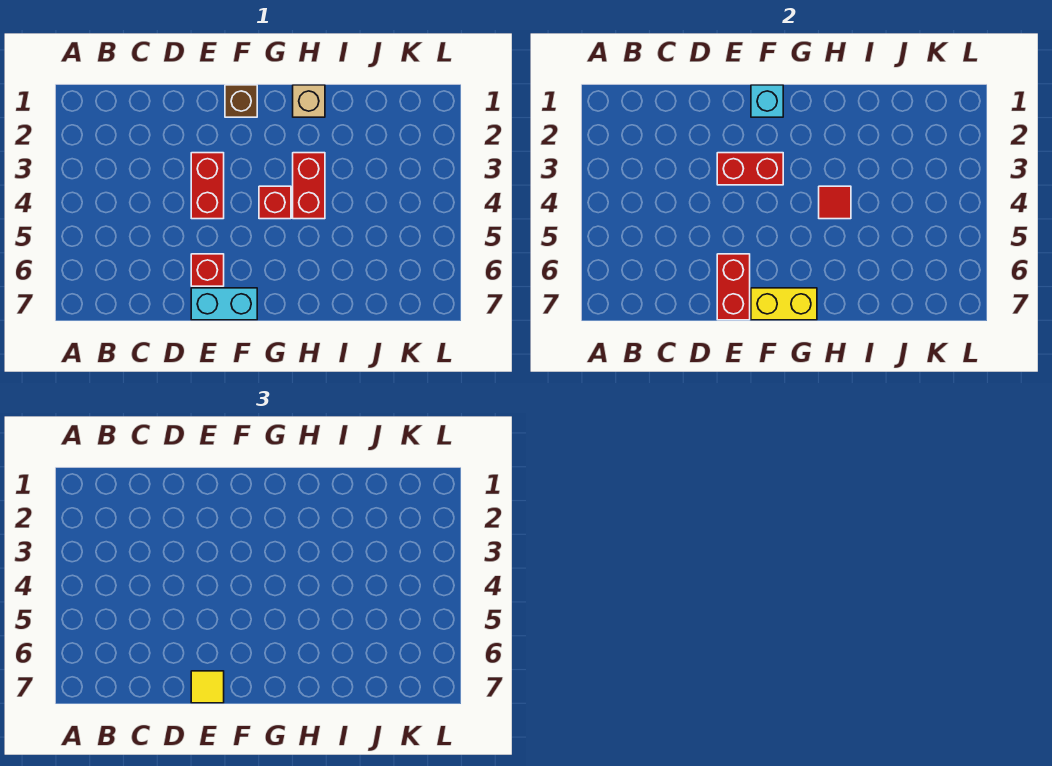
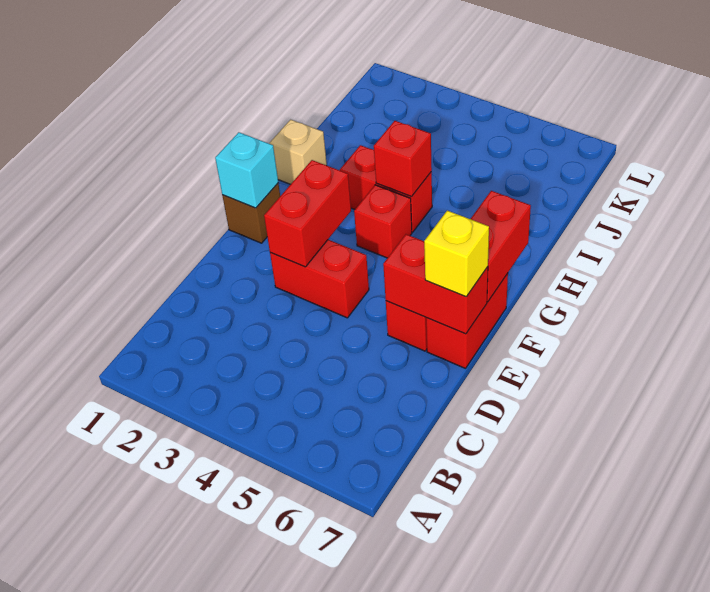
cyan 1x2 brick [191,288,257,320] -> red 1x2 brick [426,273,508,368]
yellow 1x1 tile [191,671,224,703] -> yellow 1x1 brick [424,211,489,297]
yellow 1x2 brick [751,288,817,320] -> red 1x2 brick [471,191,531,302]
red 1x1 tile [819,186,851,219] -> red 1x1 brick [374,121,432,197]

